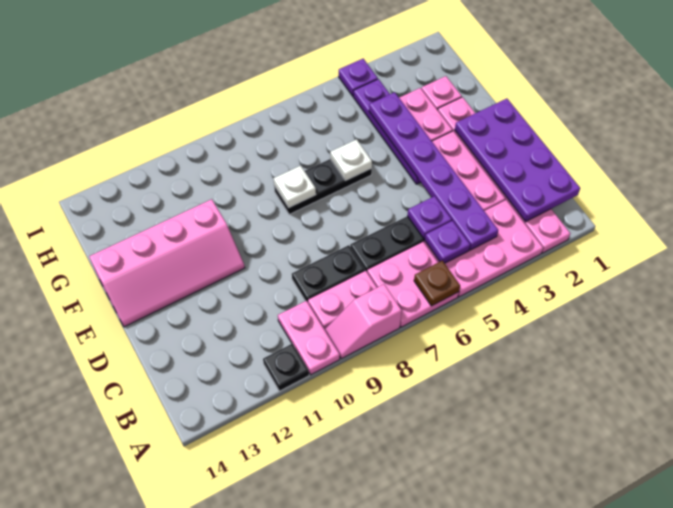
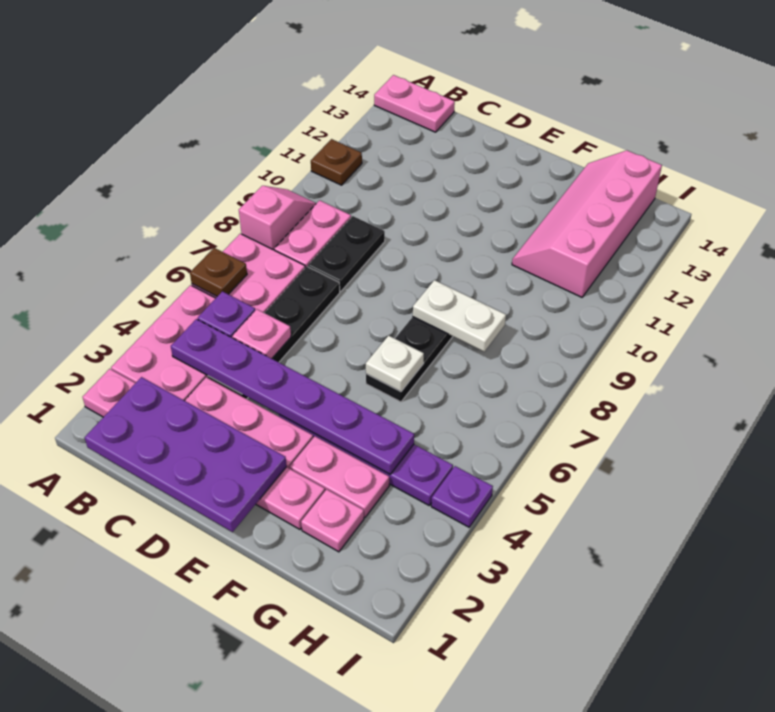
pink 1x2 plate [278,301,340,375] -> pink 1x2 plate moved to [374,75,455,132]
black 1x1 plate [263,344,309,391] -> brown 1x1 plate [311,139,362,185]
purple 1x1 plate [407,196,452,239] -> pink 1x1 plate [232,309,291,359]
pink 2x4 slope [89,199,245,327] -> pink 2x4 slope moved to [512,151,662,297]
white 1x1 plate [273,165,316,207] -> white 1x2 plate [413,280,506,352]

